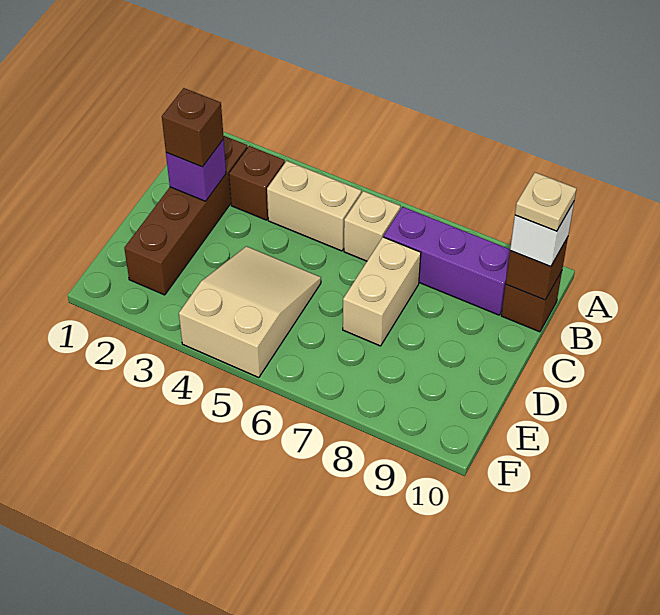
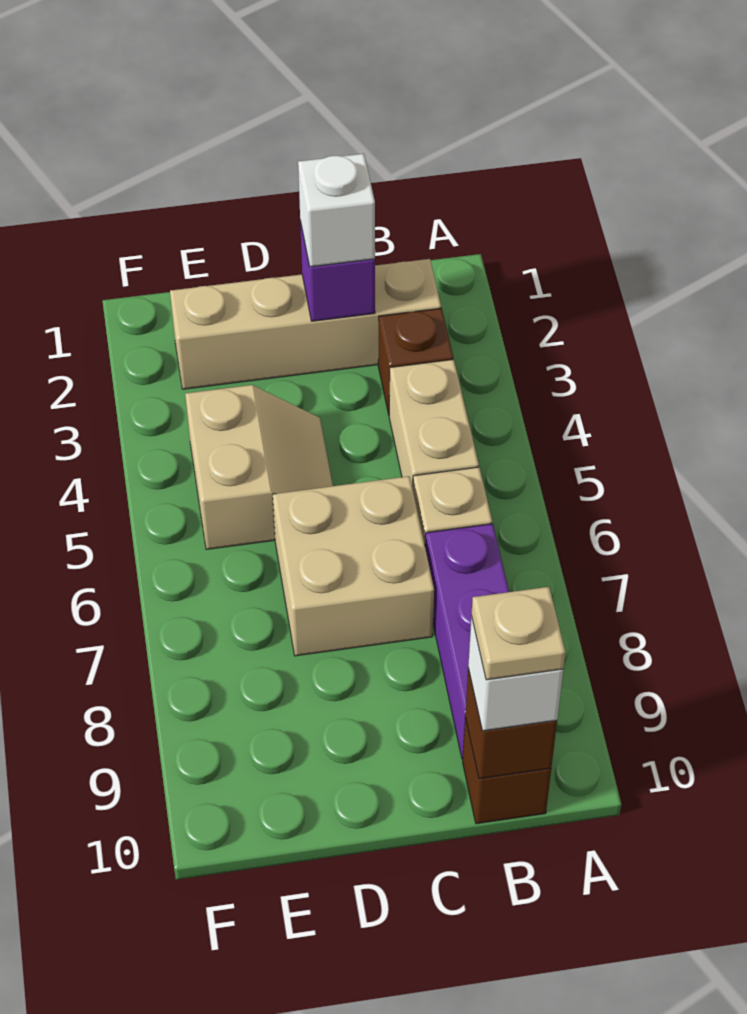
brown 1x4 brick [124,136,247,295] -> tan 1x4 brick [170,259,441,389]
brown 1x1 brick [162,88,224,167] -> white 1x1 brick [298,154,375,267]
tan 1x2 brick [343,237,421,346] -> tan 2x2 brick [273,476,434,656]
tan 2x3 slope [179,246,321,378] -> tan 2x2 slope [185,385,333,549]

